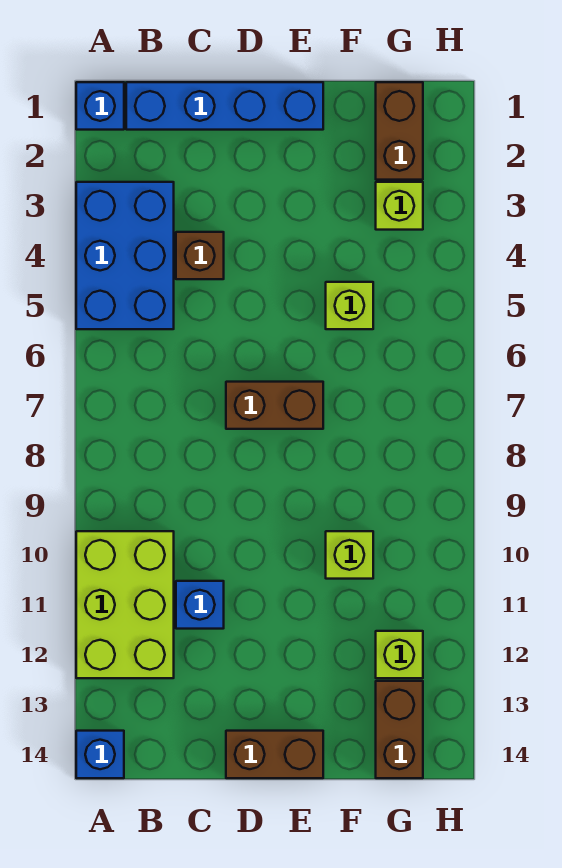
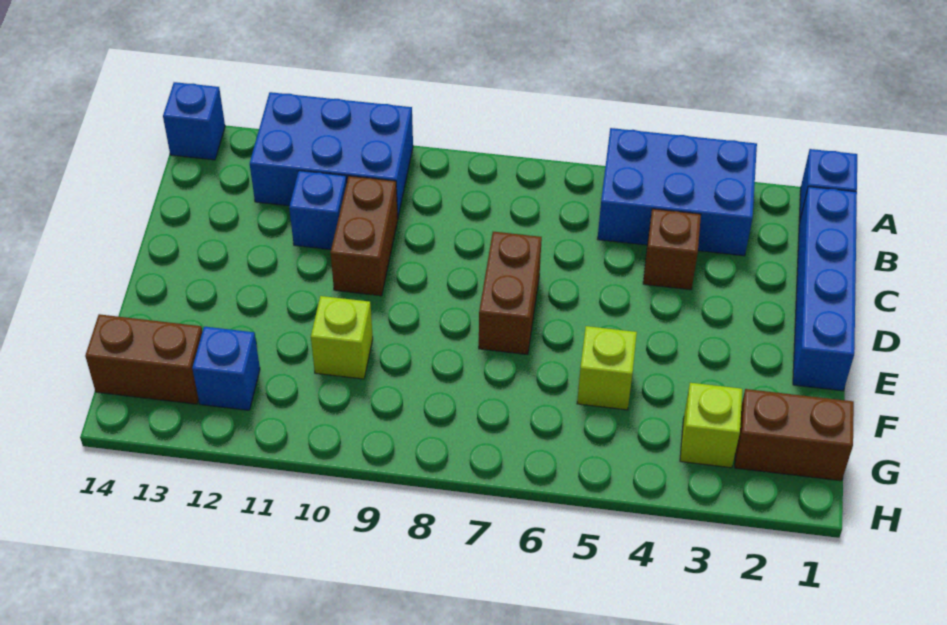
lime 2x3 brick [76,531,174,678] -> blue 2x3 brick [250,92,413,216]
brown 1x2 brick [226,731,323,778] -> brown 1x2 brick moved to [331,176,398,296]
lime 1x1 brick [376,631,423,678] -> blue 1x1 brick [192,327,260,410]

